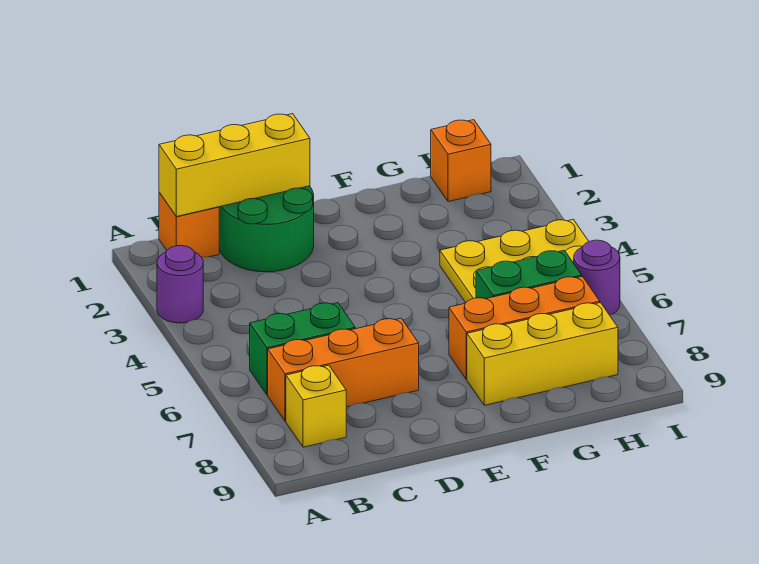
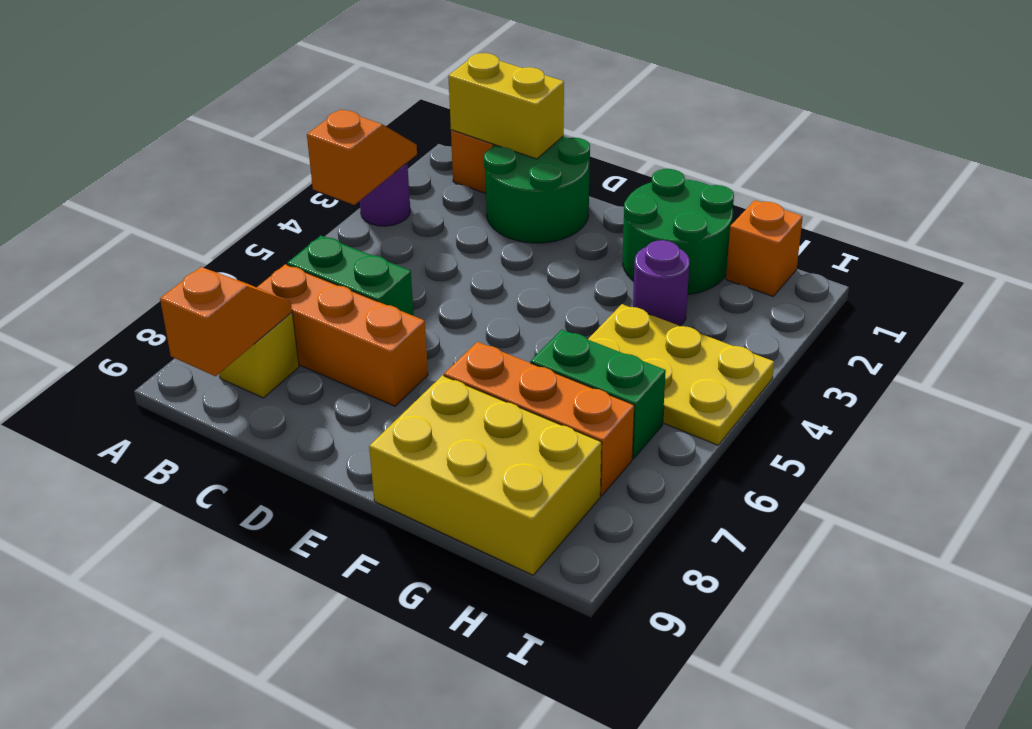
none -> orange 1x2 slope [307,110,417,205]
yellow 1x3 brick [159,114,310,217] -> yellow 1x2 brick [448,53,564,159]
none -> orange 1x2 slope [160,267,292,376]
none -> green 2x2 round brick [623,169,734,295]
yellow 1x3 brick [467,303,618,405] -> yellow 2x3 brick [369,375,602,575]
purple 1x1 round brick [574,240,620,315] -> purple 1x1 round brick moved to [633,240,690,326]

